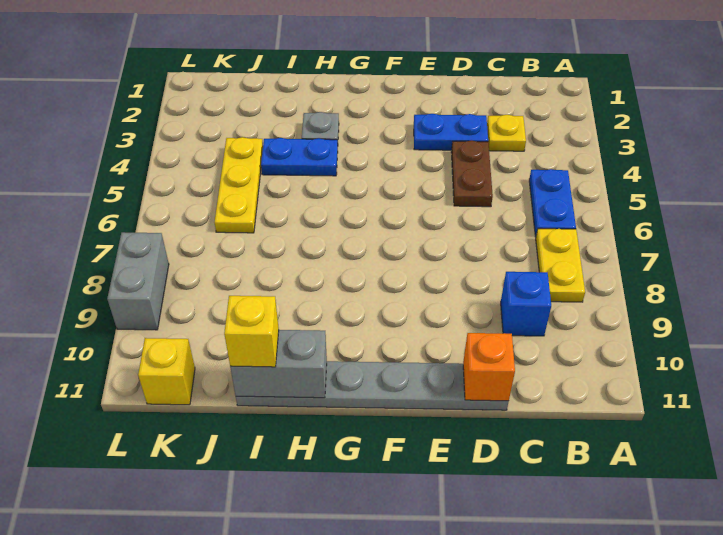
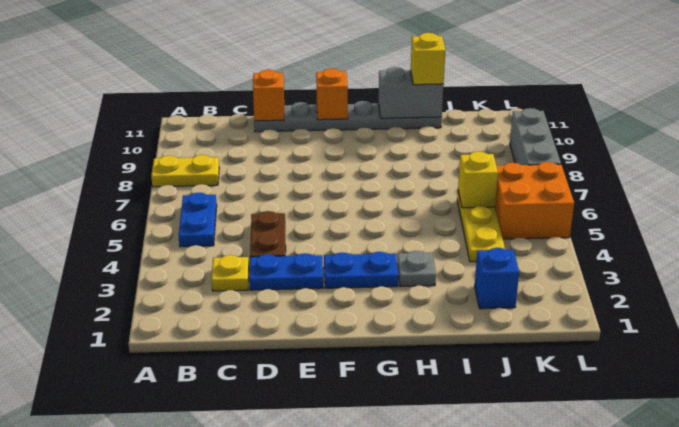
yellow 1x2 plate [536,229,585,302] -> yellow 1x2 plate turned to [151,155,219,187]
blue 1x1 brick [501,272,551,336] -> blue 1x1 brick moved to [475,248,519,309]
none -> orange 1x1 brick [316,69,348,120]
blue 1x2 plate [261,138,338,176] -> blue 1x2 plate moved to [324,252,398,288]
none -> orange 2x2 brick [495,162,574,239]
yellow 1x1 brick [138,338,195,405] -> yellow 1x1 brick moved to [458,152,498,208]
grey 1x2 brick [107,232,169,330] -> grey 1x3 brick [510,108,561,165]

